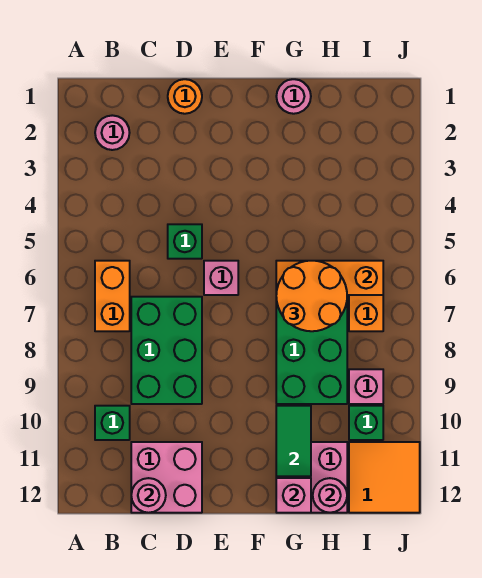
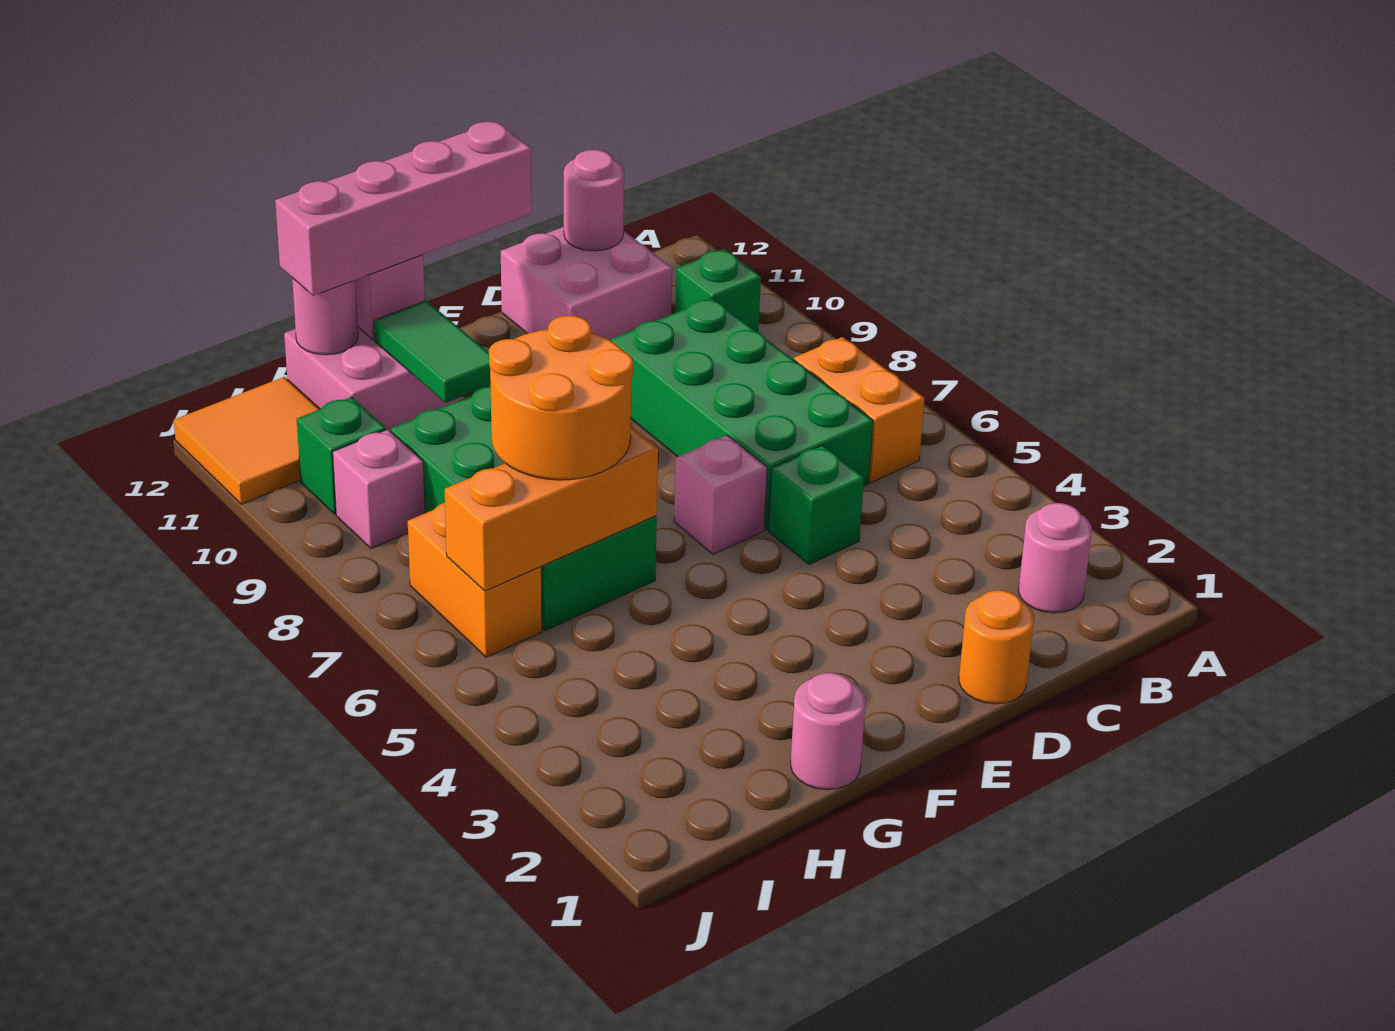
green 2x3 brick [131,297,202,404] -> green 2x4 brick [611,298,873,530]
none -> pink 1x4 brick [275,121,532,296]

